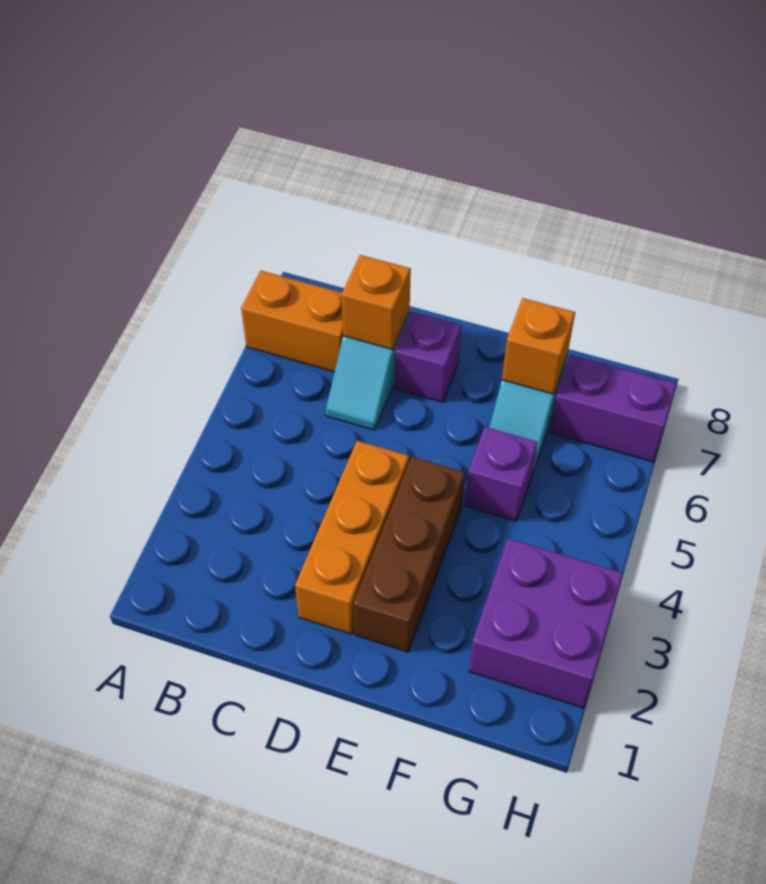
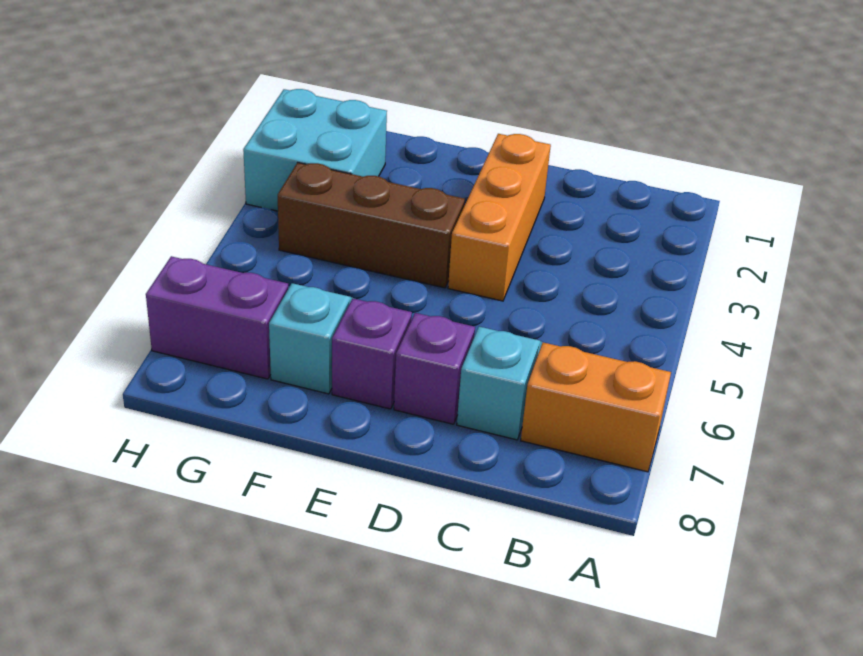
orange 1x1 brick [342,255,411,349] -> none
brown 1x3 brick [353,457,465,652] -> brown 1x3 brick turned to [278,163,465,288]
purple 1x1 brick [465,427,537,521] -> purple 1x1 brick moved to [332,299,412,409]
orange 1x1 brick [502,298,575,394] -> none
purple 2x2 brick [469,539,623,708] -> cyan 2x2 brick [243,89,387,211]

